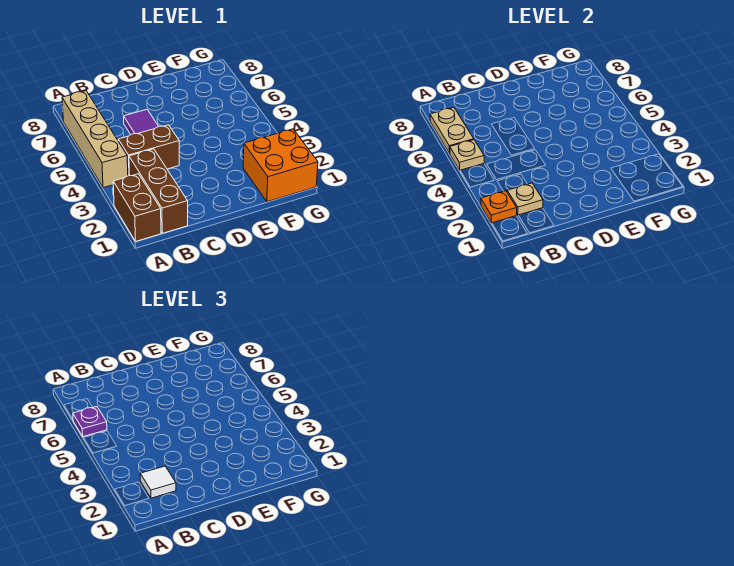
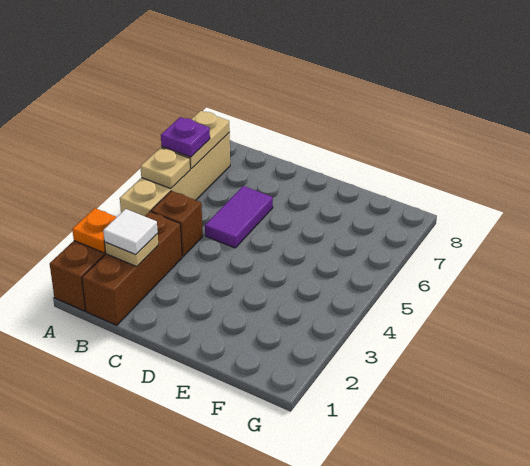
brown 1x2 brick [118,125,179,176] -> brown 1x1 brick [151,191,203,257]
orange 2x2 brick [243,129,318,202] -> none

